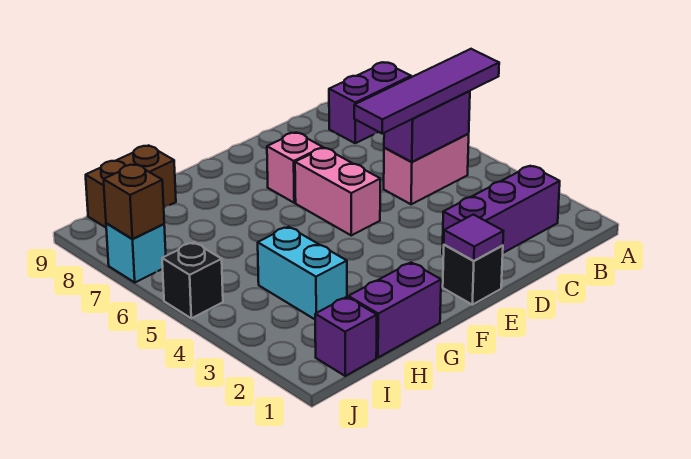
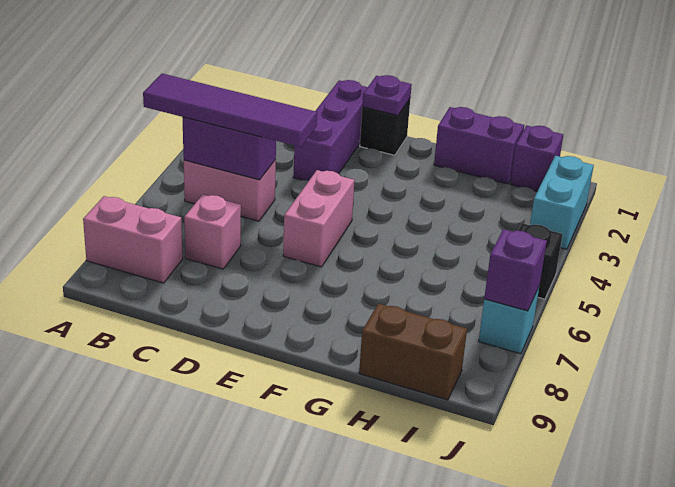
purple 1x2 brick [329,62,411,143] -> pink 1x2 brick [83,196,183,283]
purple 1x3 brick [442,166,560,255] -> purple 1x3 brick turned to [293,80,368,181]
purple 1x1 tile [444,215,504,261] -> purple 1x1 plate [362,75,412,115]
pink 1x1 brick [267,133,323,203] -> pink 1x1 brick moved to [184,194,241,269]
cyan 1x2 brick [258,227,347,319] -> cyan 1x2 brick moved to [530,156,594,249]
brown 1x1 brick [104,164,164,239] -> purple 1x1 brick [484,229,547,311]

